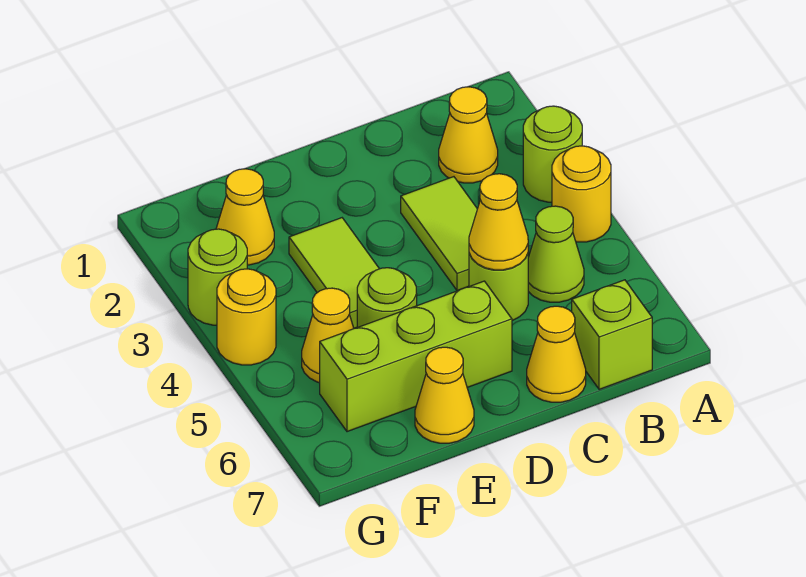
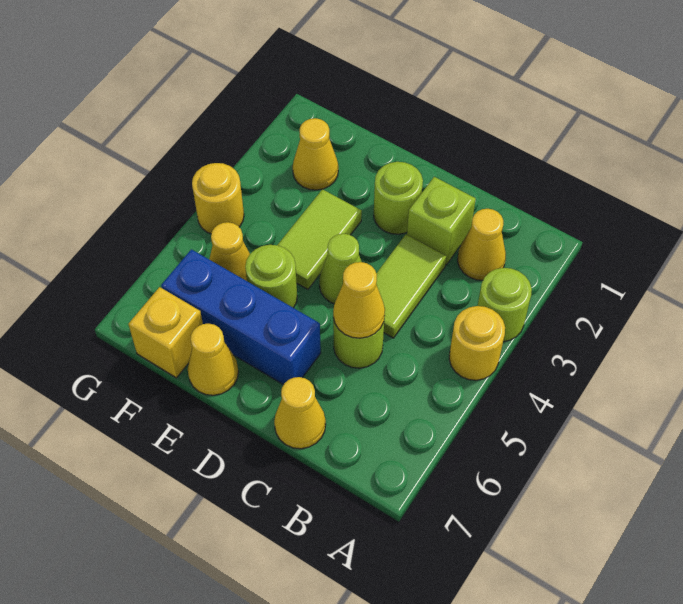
lime 1x1 cone [528,206,584,302] -> lime 1x1 cone moved to [319,234,362,304]
lime 1x1 brick [572,280,652,389] -> lime 1x1 brick moved to [407,177,476,265]
lime 1x3 brick [320,281,512,432] -> blue 1x3 brick [161,249,321,385]
none -> yellow 1x1 brick [128,287,203,378]
lime 1x1 round brick [188,229,247,325] -> lime 1x1 round brick moved to [374,162,423,234]

